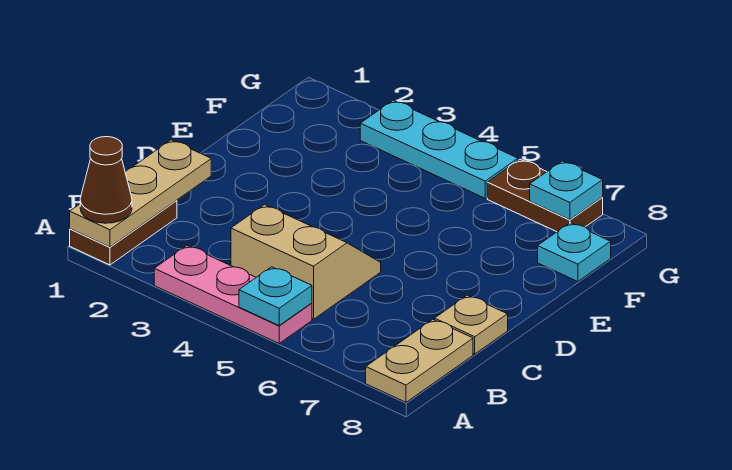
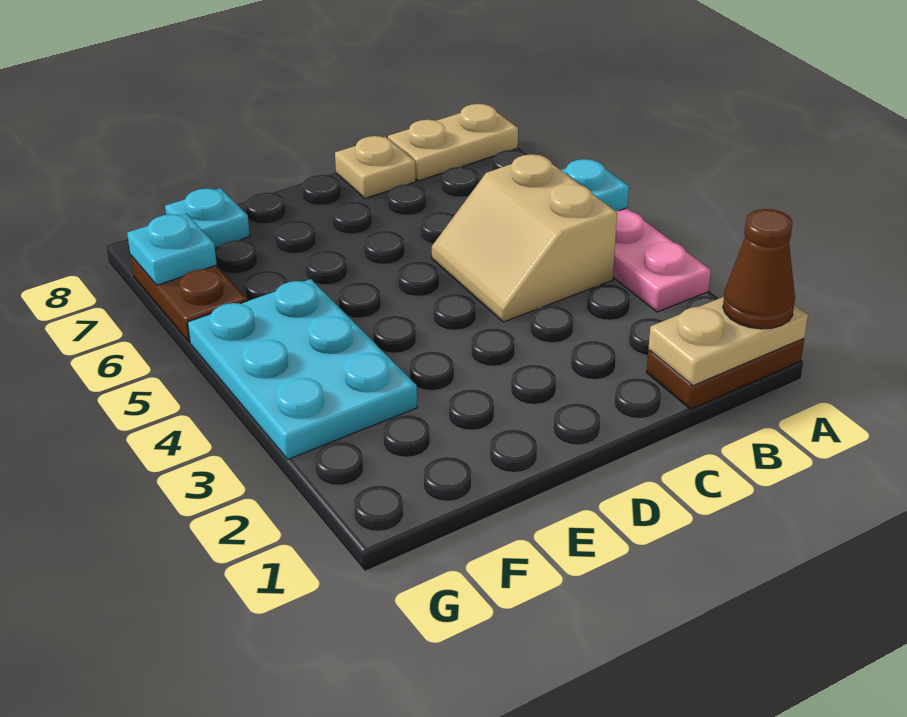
tan 1x3 plate [70,140,211,247] -> tan 1x2 plate [649,297,808,386]
cyan 1x3 plate [360,100,518,198] -> cyan 2x3 plate [188,279,417,459]

